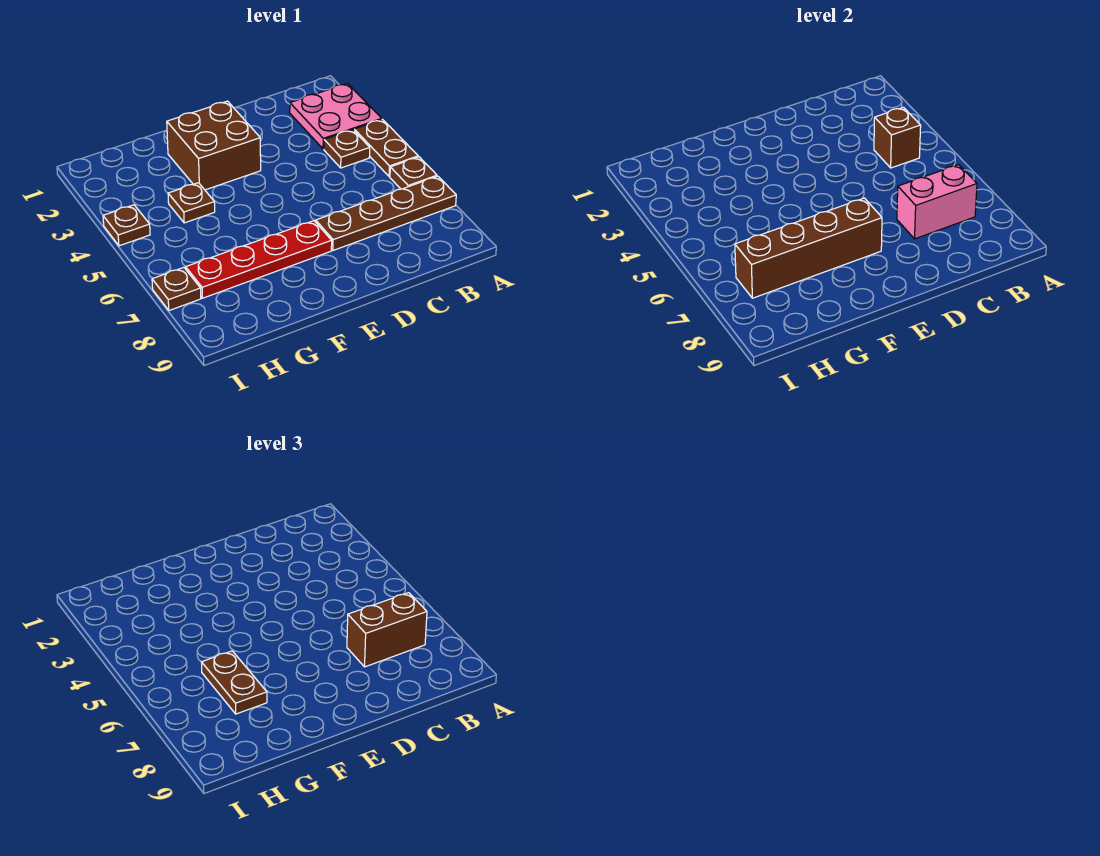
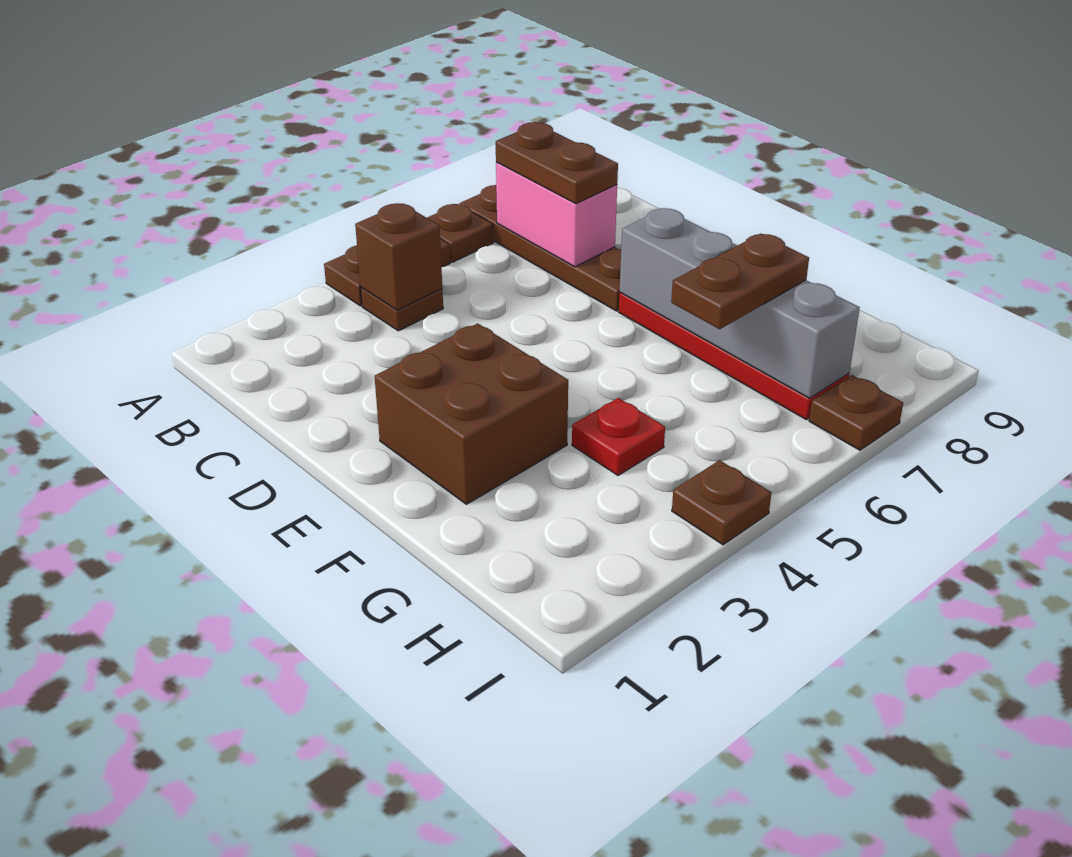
pink 2x2 plate [290,83,382,149] -> none
brown 1x2 brick [347,593,427,667] -> brown 1x2 plate [496,122,618,204]
brown 1x4 brick [735,198,882,298] -> grey 1x4 brick [620,208,860,398]
brown 1x1 plate [168,183,215,223] -> red 1x1 plate [572,398,665,476]

